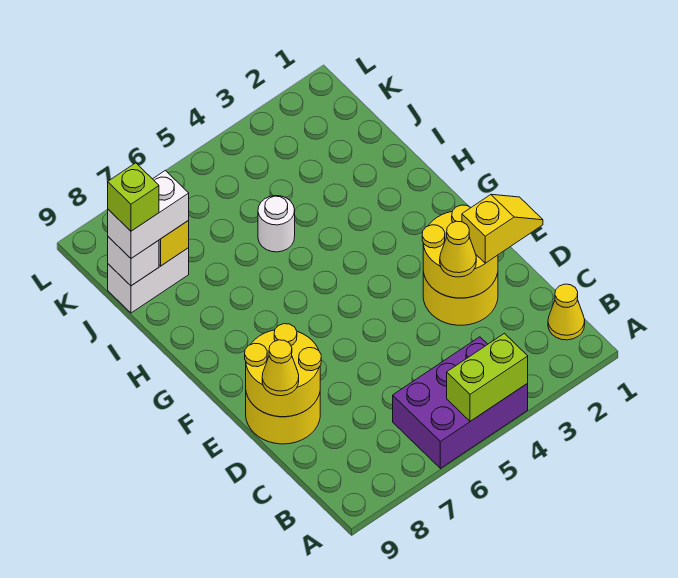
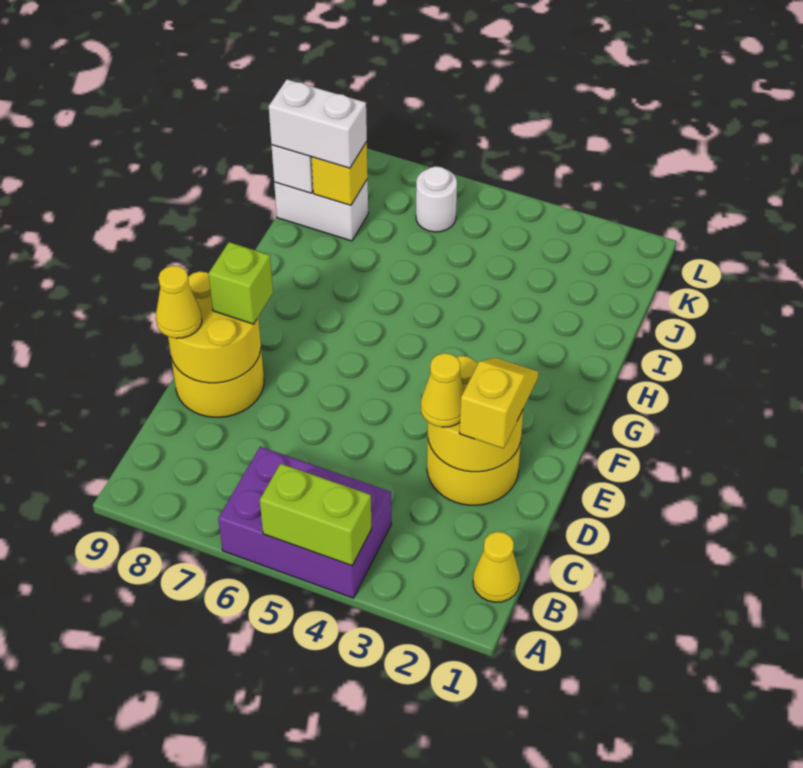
yellow 1x2 slope [462,194,543,263] -> yellow 1x2 slope turned to [459,358,538,449]
white 1x1 round brick [258,196,295,252] -> white 1x1 round brick moved to [416,166,457,232]
lime 1x1 brick [108,163,159,231] -> lime 1x1 brick moved to [208,242,273,324]

